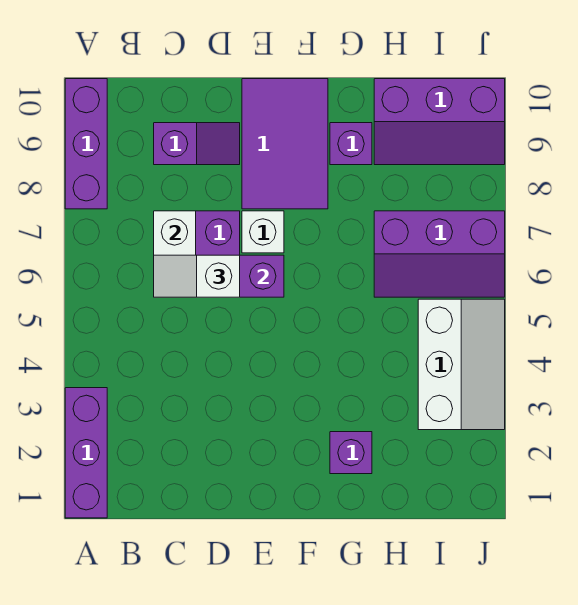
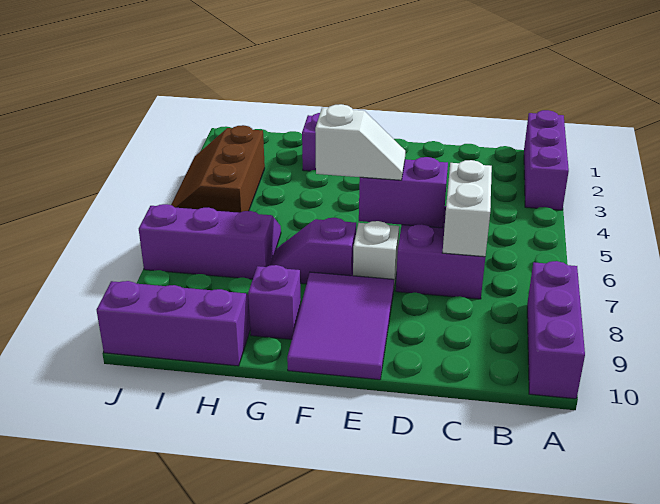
white 1x2 slope [154,255,240,297] -> white 1x2 slope moved to [315,104,405,180]
purple 1x2 slope [154,123,240,165] -> purple 1x2 slope moved to [270,218,356,284]
white 2x3 slope [418,299,505,430] -> brown 2x3 slope [171,125,265,213]

